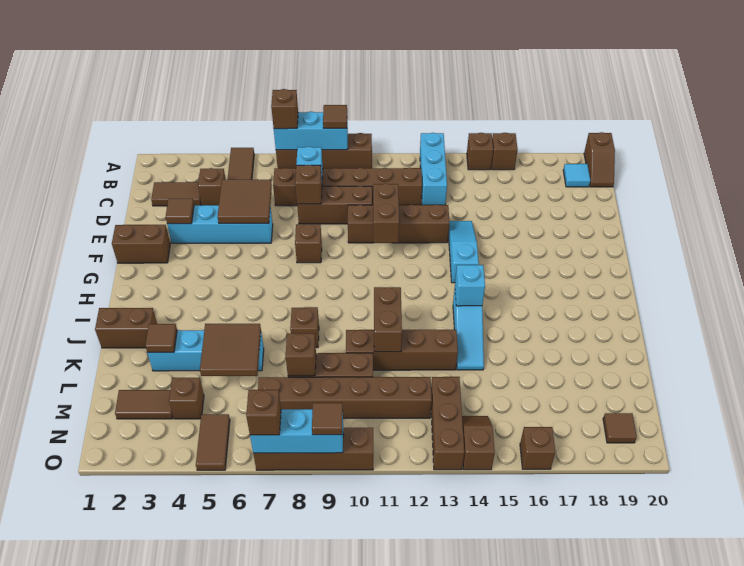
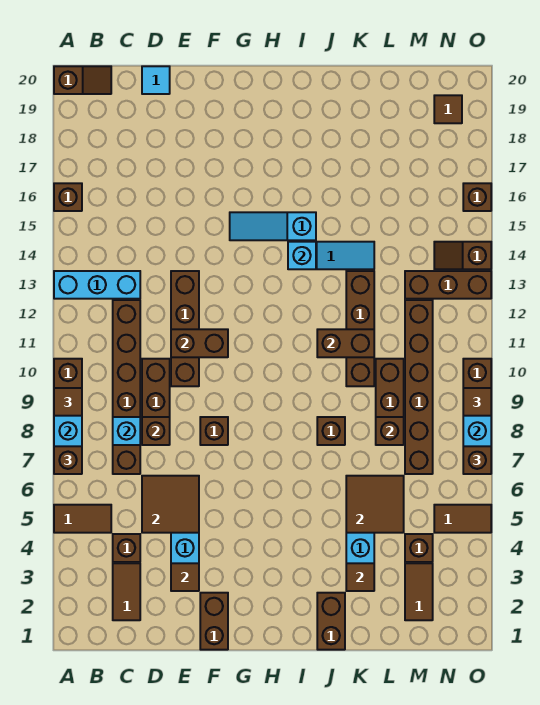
brown 1x1 brick [467,133,493,170] -> none
cyan 1x1 tile [563,164,590,187] -> cyan 1x1 tile moved to [142,66,170,94]
cyan 1x3 slope [448,221,479,283] -> cyan 1x3 slope moved to [230,212,316,240]

